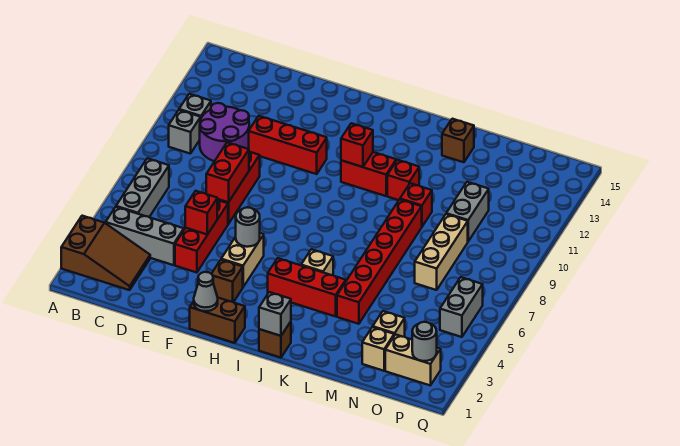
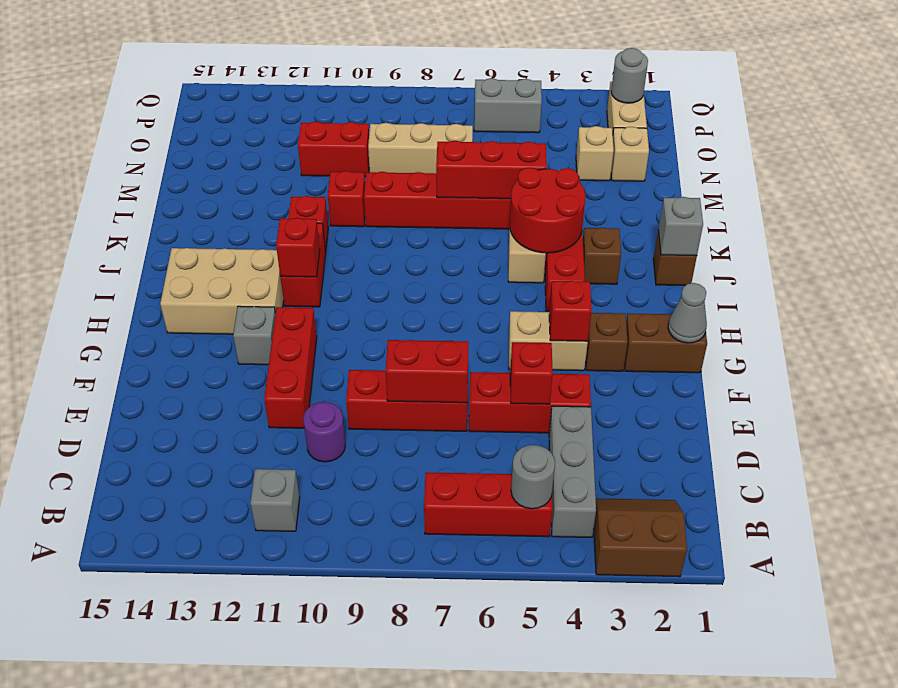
brown 2x3 slope [61,216,150,290] -> brown 2x2 slope [594,498,687,577]
grey 1x3 brick [116,158,169,217] -> red 1x3 brick [424,472,553,537]
grey 1x1 brick [169,110,201,154] -> grey 1x1 brick moved to [233,306,275,365]
purple 2x2 round brick [200,103,249,161] -> purple 1x1 round brick [303,402,345,462]
brown 1x2 brick [190,298,245,343] -> brown 1x2 brick turned to [624,313,707,373]
none -> red 1x1 brick [549,281,592,341]
grey 1x1 round brick [236,207,260,247] -> grey 1x1 round brick moved to [511,445,555,509]
none -> tan 2x3 brick [160,248,284,334]
none -> red 2x2 round brick [510,168,585,253]
none -> red 1x3 brick [436,141,547,199]
brown 1x1 brick [442,119,474,162] -> brown 1x1 brick moved to [583,228,621,284]
grey 1x2 brick [446,182,489,241] -> red 1x2 brick [298,122,369,177]

